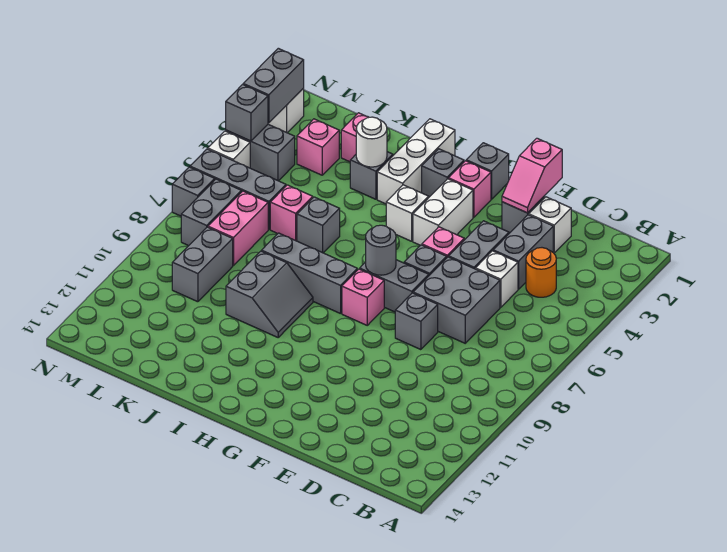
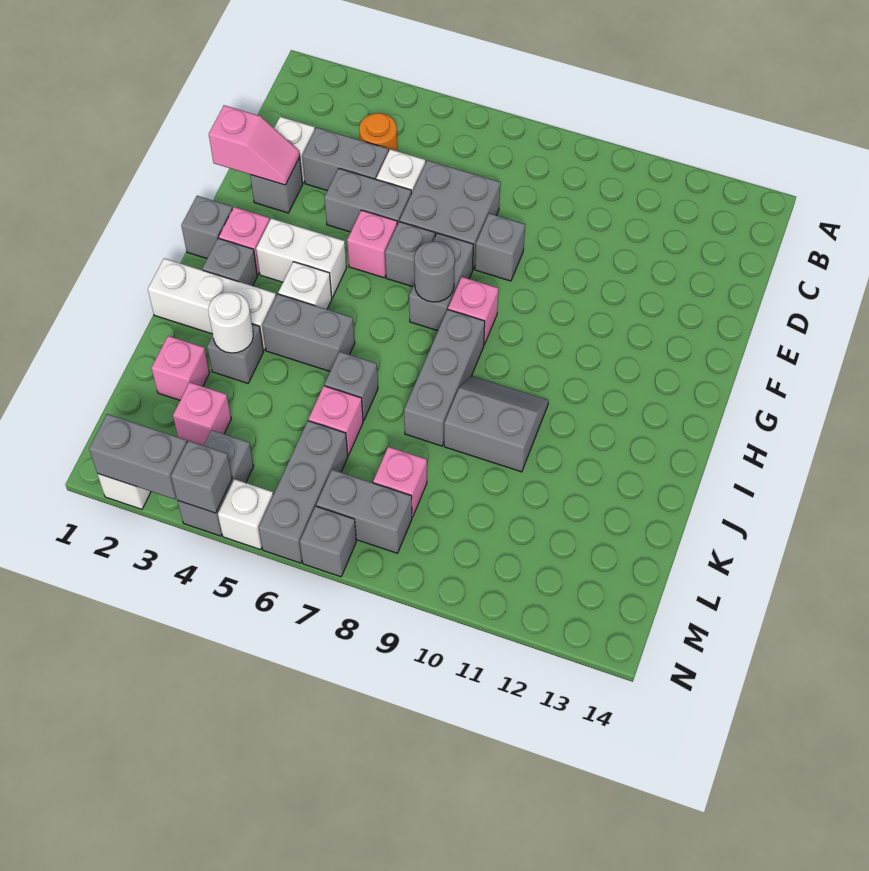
pink 1x2 brick [208,191,268,266] -> pink 1x1 brick [373,447,427,517]
grey 1x2 brick [172,227,233,302] -> grey 1x2 brick moved to [262,294,355,371]

